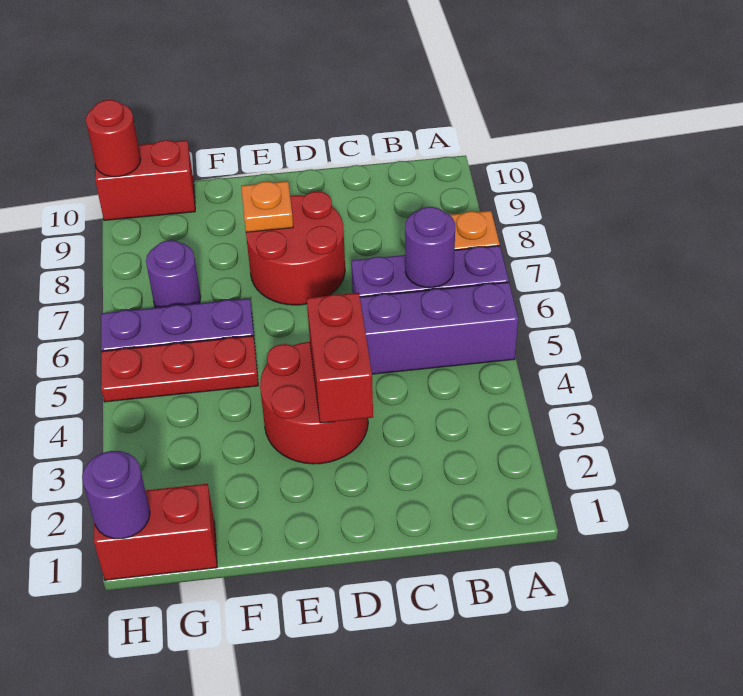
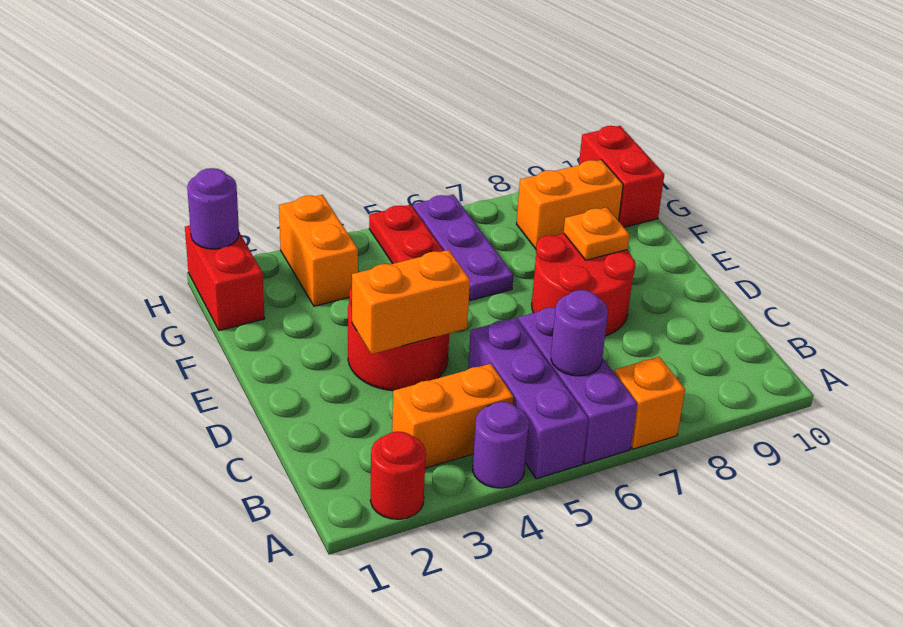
none -> orange 1x2 brick [392,364,513,468]
red 1x2 brick [307,293,373,423] -> orange 1x2 brick [352,250,470,354]
none -> orange 1x2 brick [279,195,358,306]
purple 1x1 round brick [146,240,201,308] -> purple 1x1 round brick moved to [473,402,529,488]
none -> orange 1x2 brick [517,160,623,249]
red 1x1 round brick [86,100,141,177] -> red 1x1 round brick moved to [370,431,426,519]

